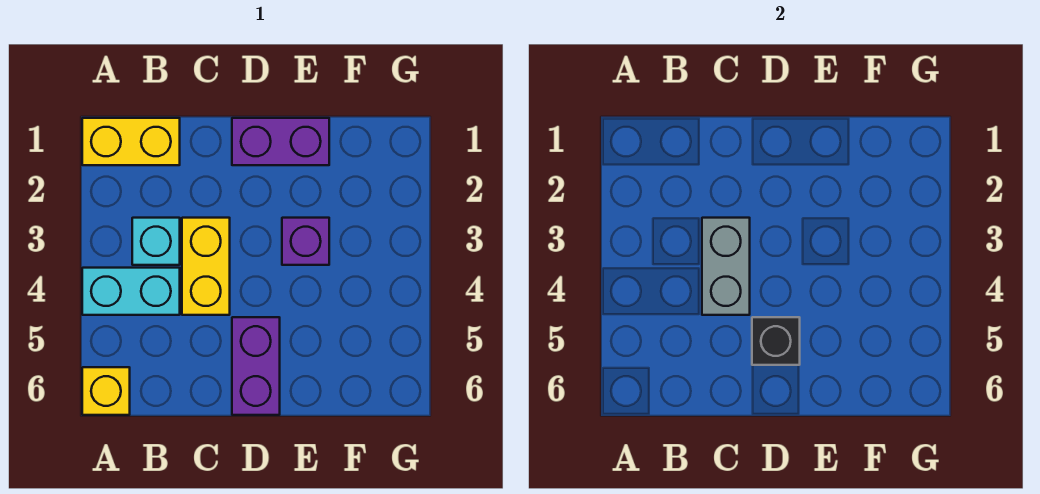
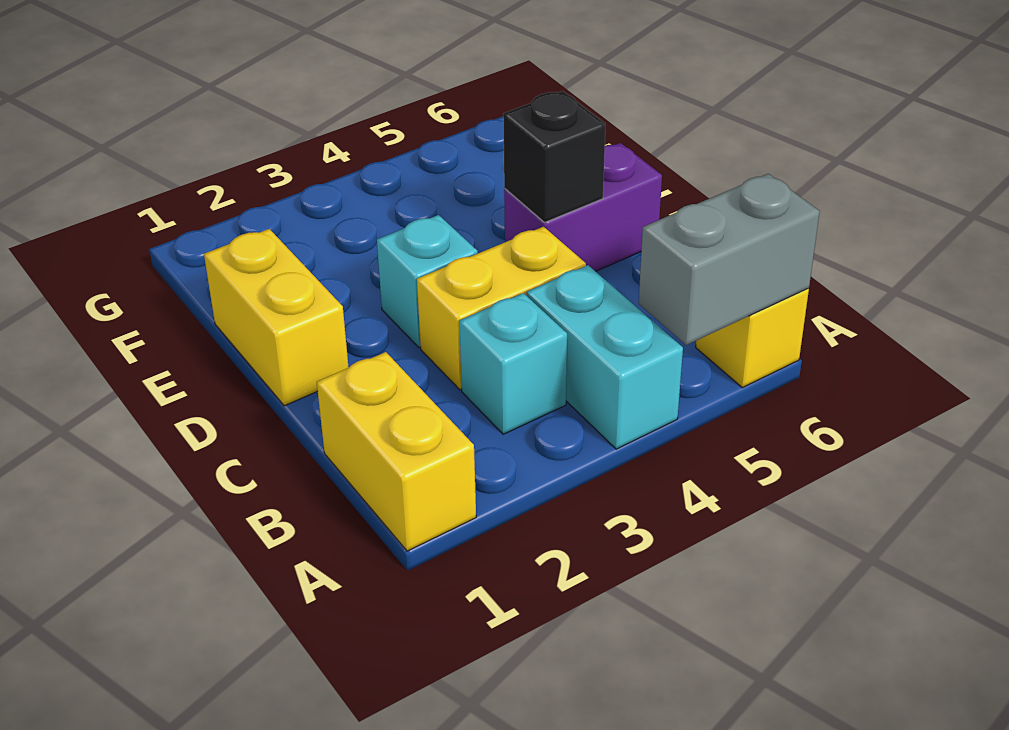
grey 1x2 brick [702,218,750,315] -> grey 1x2 brick moved to [639,174,820,345]
purple 1x2 brick [232,118,329,165] -> yellow 1x2 brick [204,229,349,406]
none -> cyan 1x1 brick [377,215,478,347]
purple 1x1 brick [282,218,329,265] -> none

